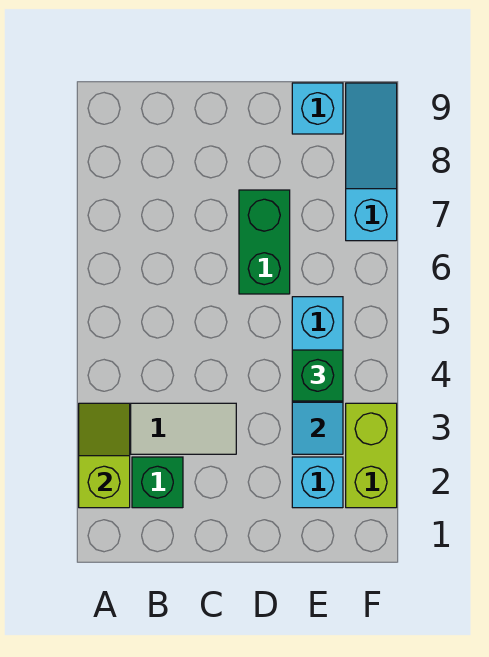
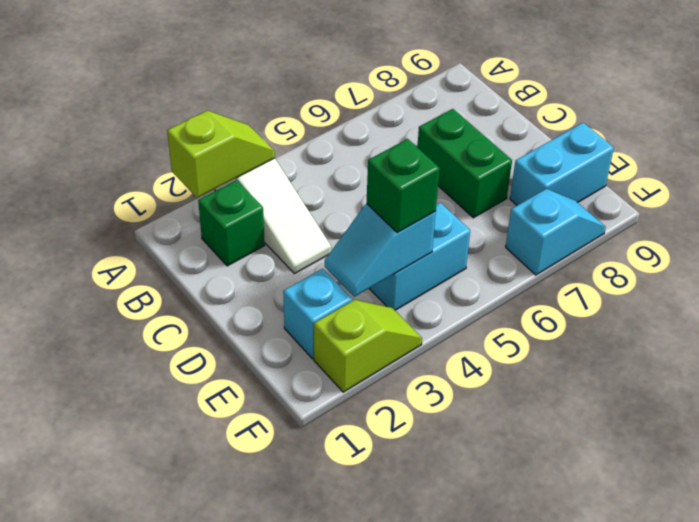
green 1x2 brick [239,190,290,294] -> green 1x2 brick turned to [417,109,512,218]
cyan 1x1 brick [292,83,343,134] -> cyan 1x2 brick [510,123,614,205]
lime 1x2 brick [346,403,397,508] -> lime 1x2 slope [314,300,422,392]
cyan 1x3 slope [346,83,397,241] -> cyan 1x2 slope [506,189,606,275]

